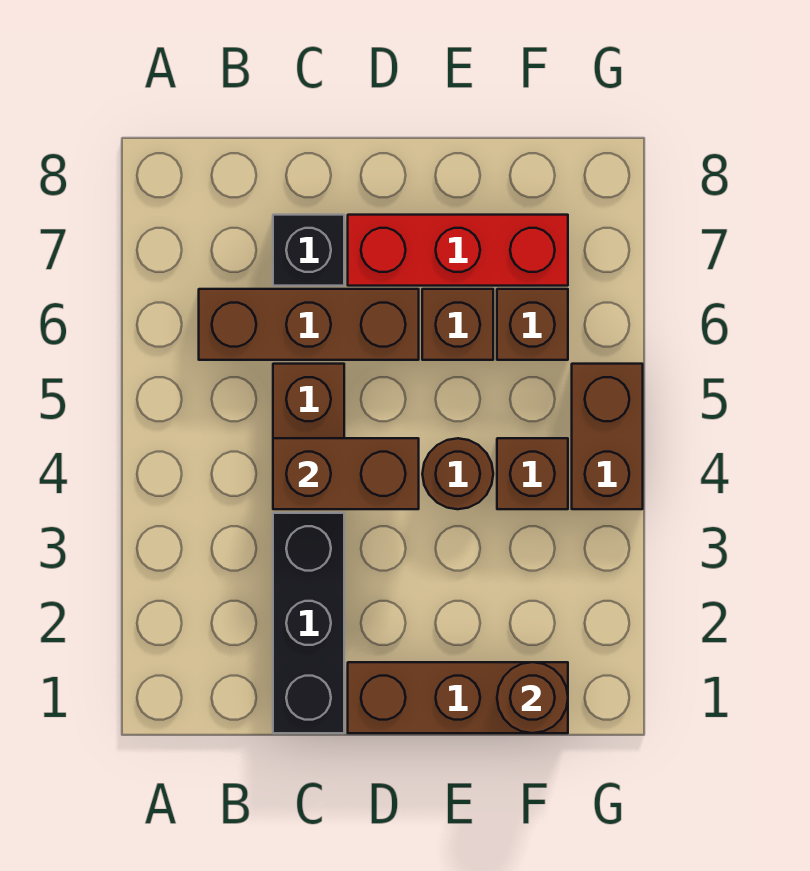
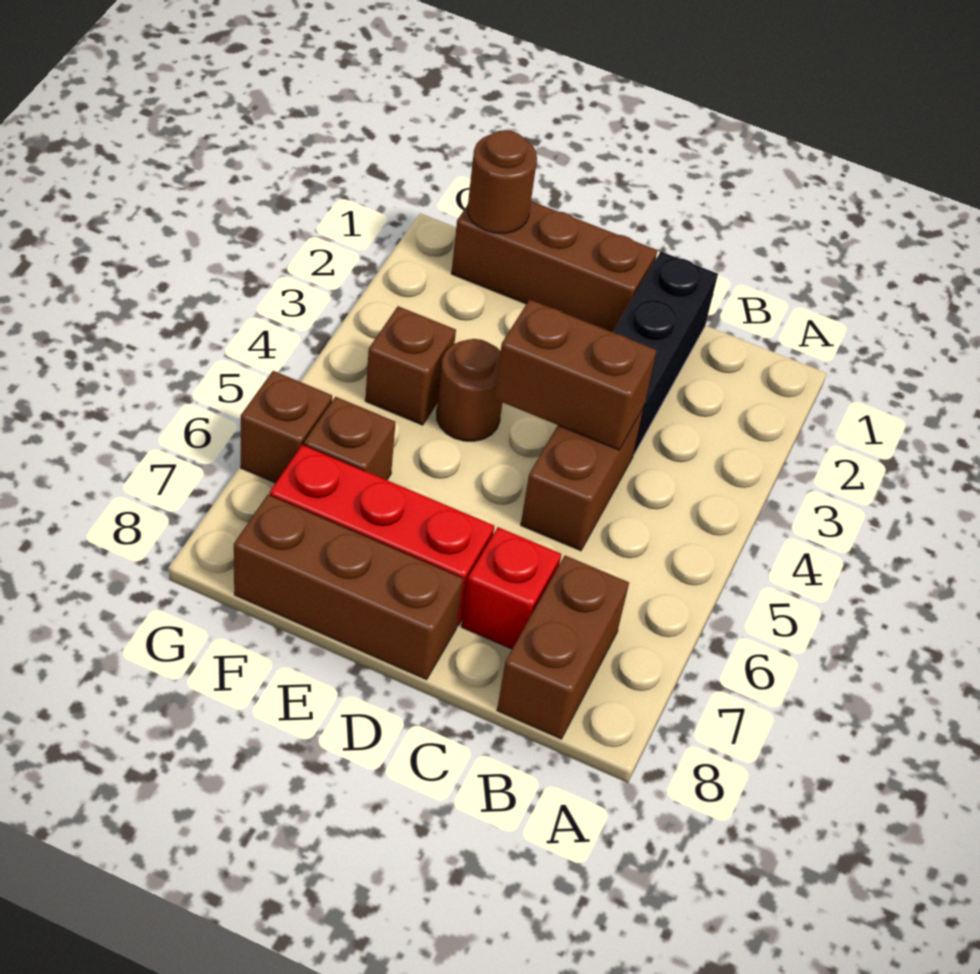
brown 1x3 brick [199,289,419,360] -> brown 1x3 brick moved to [234,495,463,680]
black 1x1 brick [273,215,344,286] -> red 1x1 brick [461,527,561,649]
brown 1x1 brick [422,289,493,360] -> brown 1x1 brick moved to [241,371,332,483]
brown 1x2 brick [572,364,643,509] -> brown 1x2 brick moved to [497,556,629,739]

